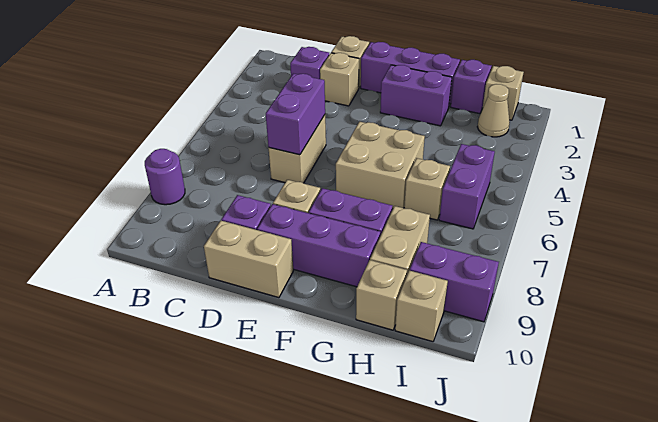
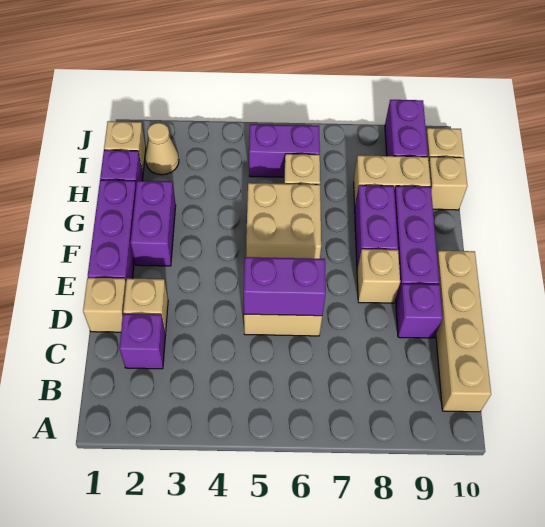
purple 1x1 round brick [145,149,185,205] -> none
tan 1x2 brick [204,221,293,298] -> tan 1x4 brick [436,251,491,412]

